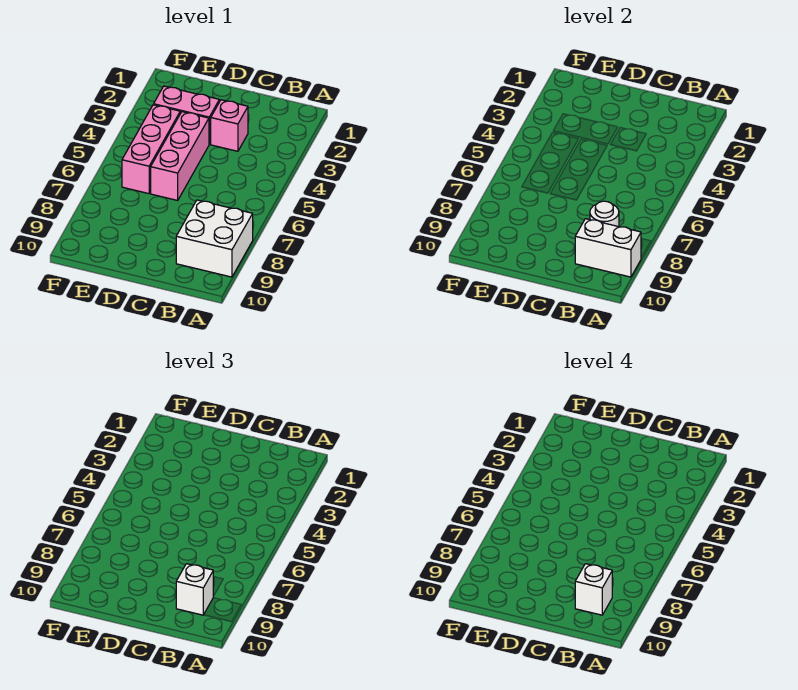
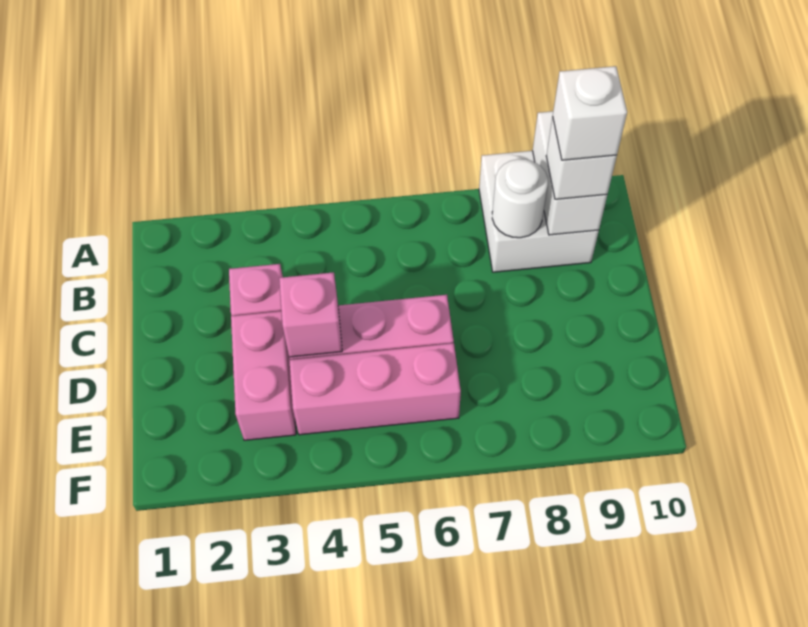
none -> pink 1x1 brick [279,272,342,357]

